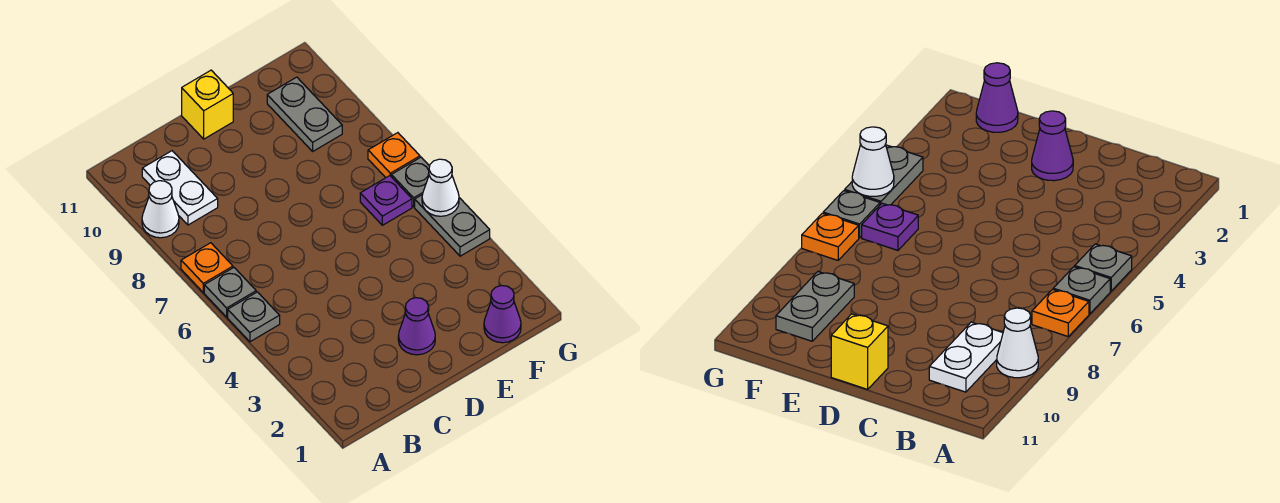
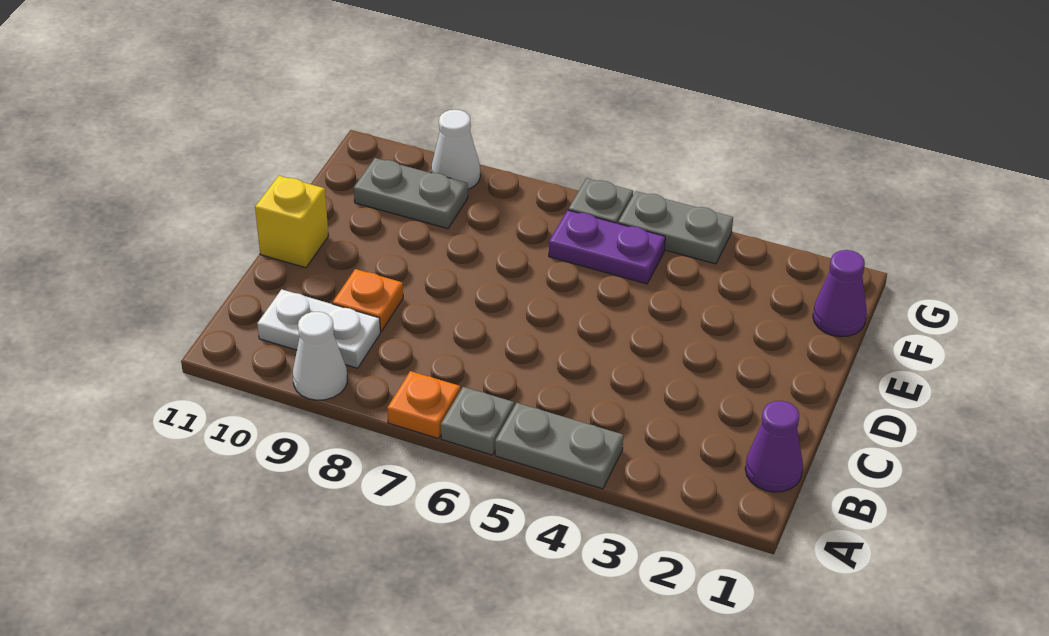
grey 1x1 plate [228,292,280,342] -> grey 1x2 plate [495,403,623,489]
purple 1x1 cone [398,298,435,355] -> purple 1x1 cone moved to [745,401,803,492]
purple 1x1 plate [360,176,412,225] -> purple 1x2 plate [549,210,665,284]
white 1x1 cone [422,159,459,216] -> white 1x1 cone moved to [431,110,480,189]
orange 1x1 plate [368,133,420,178] -> orange 1x1 plate moved to [333,269,403,332]

